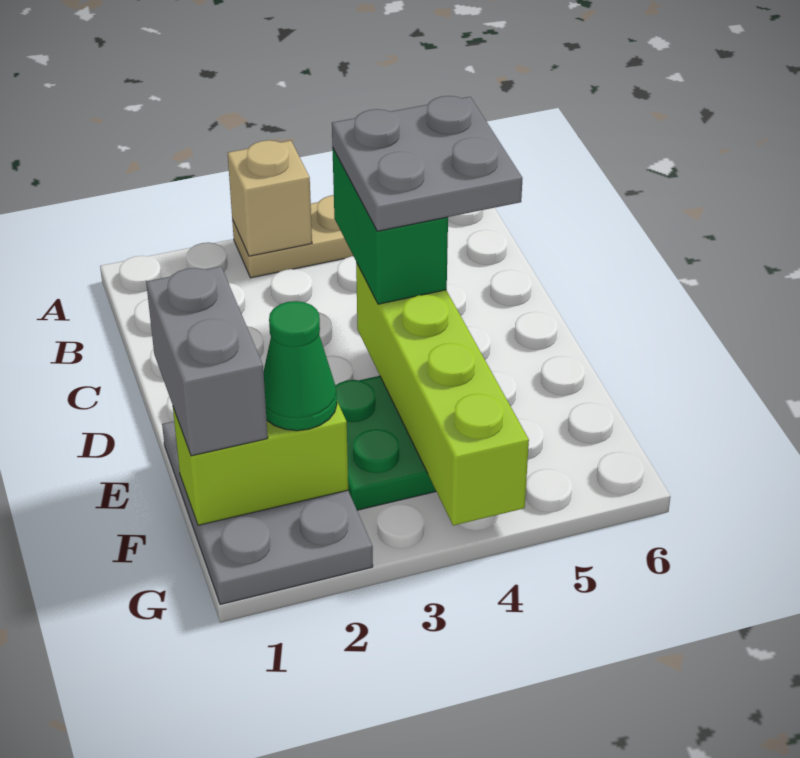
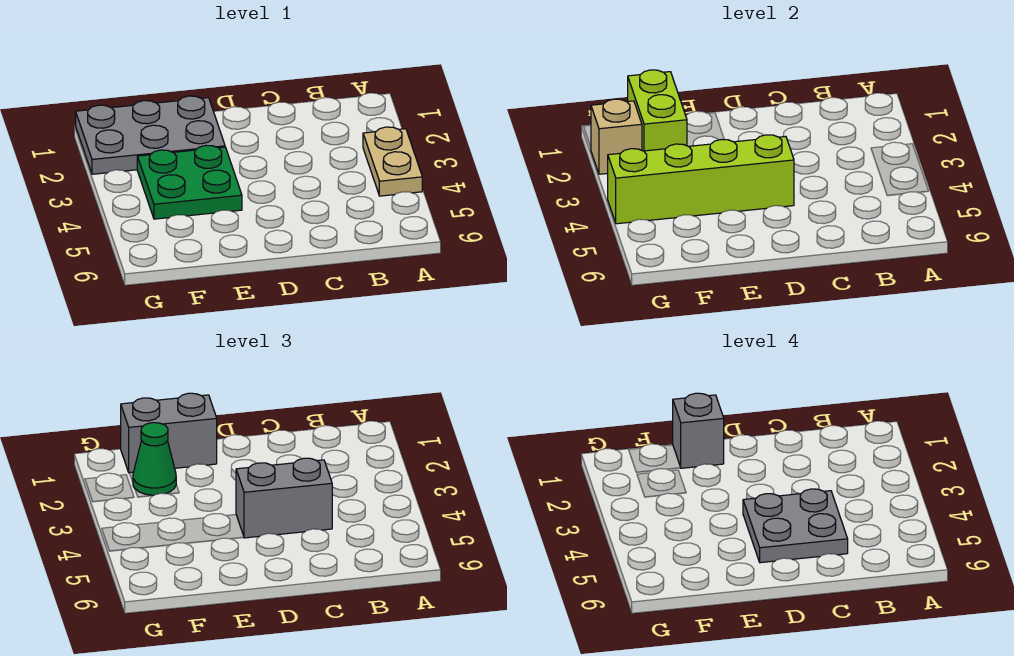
tan 1x1 brick [228,140,312,256] -> tan 1x1 brick moved to [591,99,642,174]
green 1x2 brick [332,148,448,304] -> grey 1x2 brick [236,458,332,538]
none -> grey 1x1 brick [673,393,724,468]

